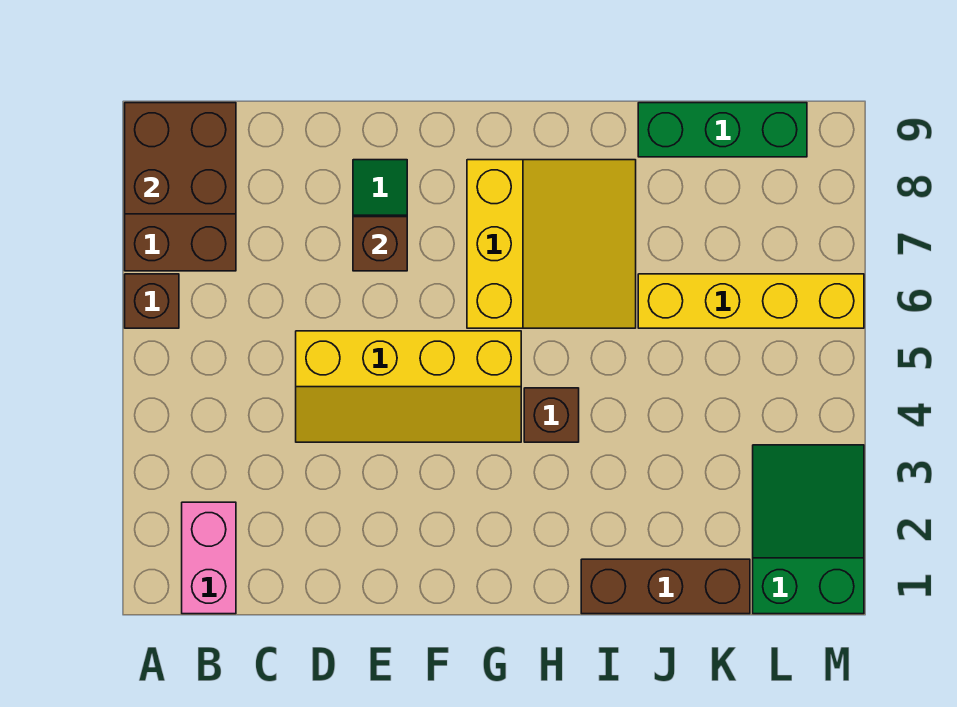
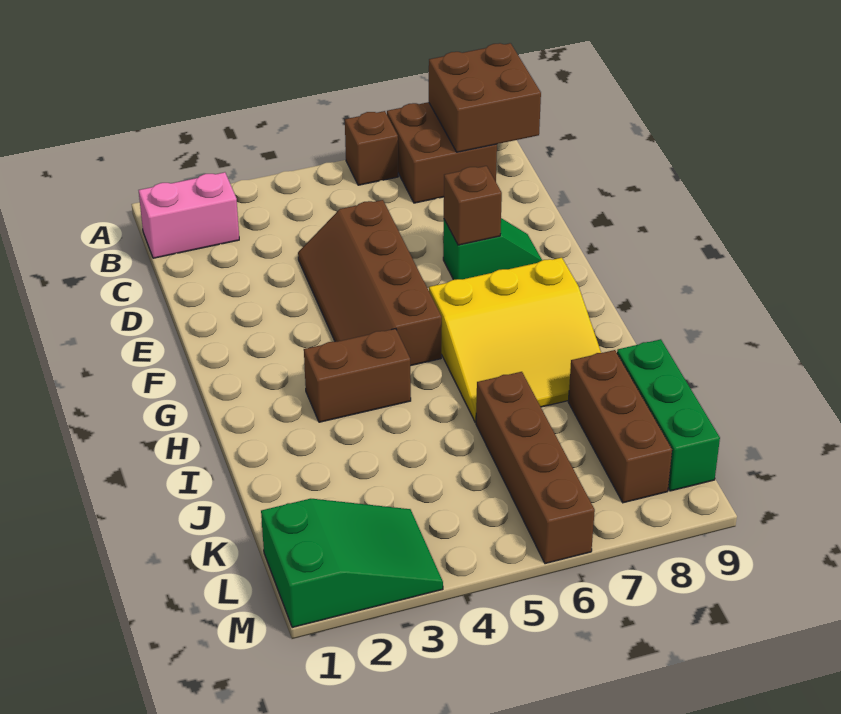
yellow 2x4 slope [296,331,521,442] -> brown 2x4 slope [298,200,442,366]
brown 1x1 brick [524,388,579,442] -> brown 1x2 brick [304,329,411,422]
brown 1x3 brick [581,559,750,614] -> brown 1x3 brick moved to [568,350,672,503]
yellow 1x4 brick [638,274,864,328] -> brown 1x4 brick [476,372,595,564]

